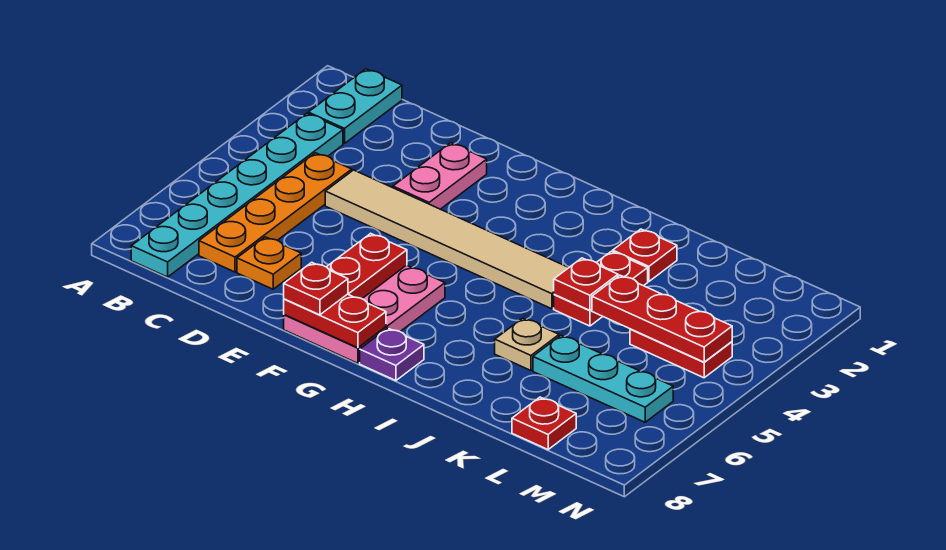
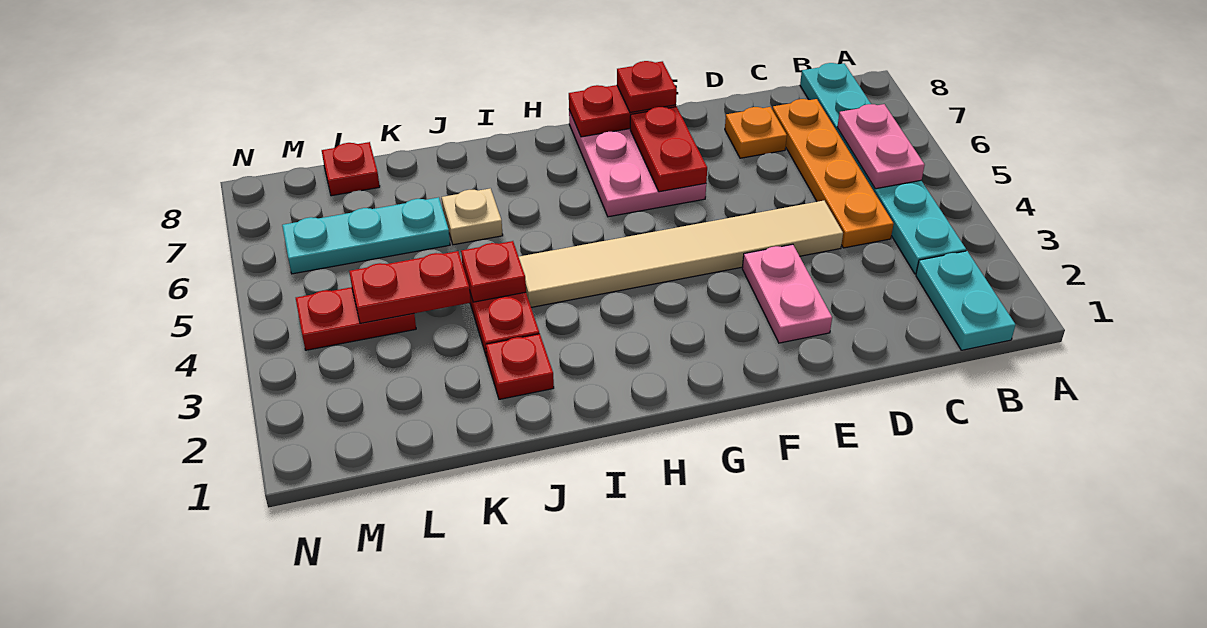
none -> pink 1x2 plate [837,104,925,189]
purple 1x1 plate [360,328,424,381] -> none
red 1x3 plate [592,275,732,362] -> red 1x2 plate [349,251,470,323]

